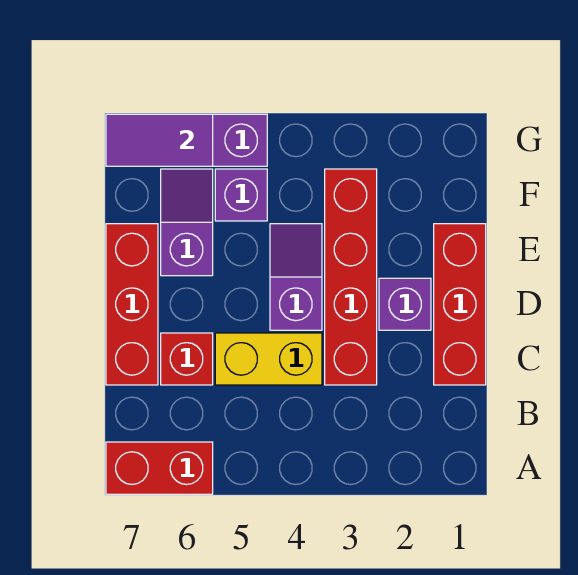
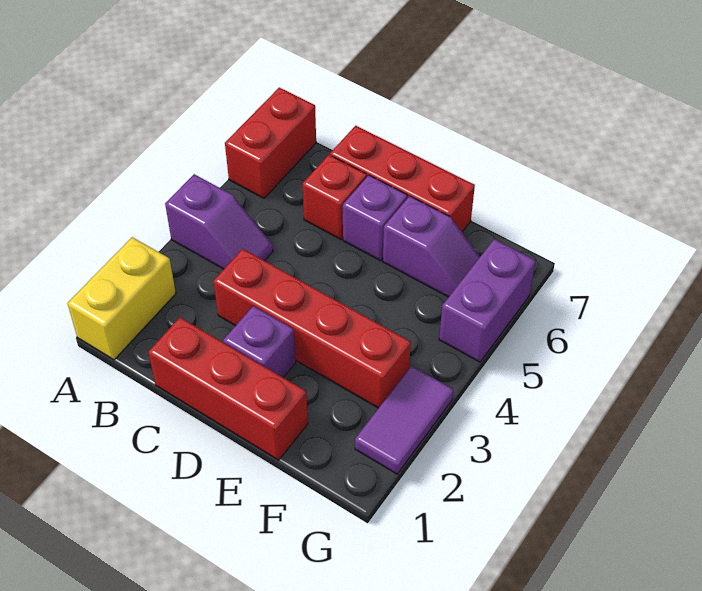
yellow 1x2 brick [215,333,322,385] -> yellow 1x2 brick moved to [68,237,176,360]
purple 1x2 slope [270,224,322,330] -> purple 1x2 slope moved to [165,174,273,269]
purple 1x1 brick [215,169,267,221] -> purple 1x1 brick moved to [343,175,407,261]
purple 1x2 tile [106,114,213,166] -> purple 1x2 tile moved to [355,366,453,474]

